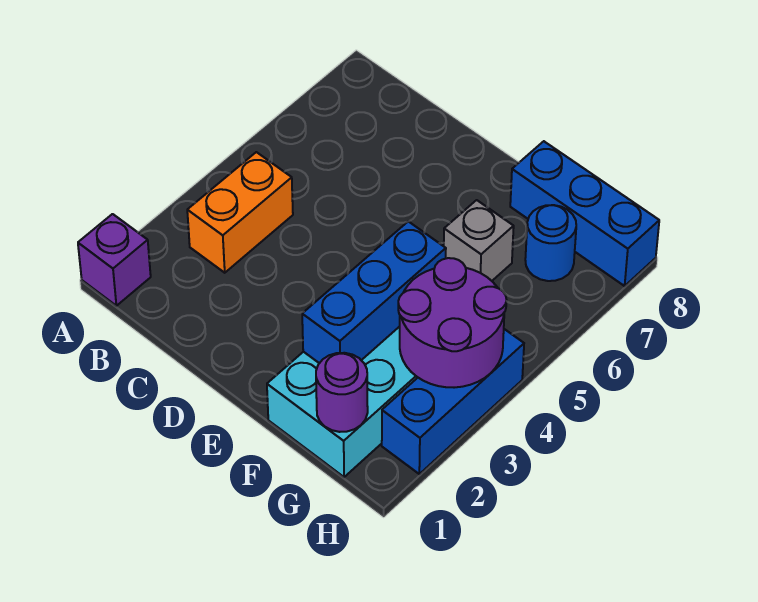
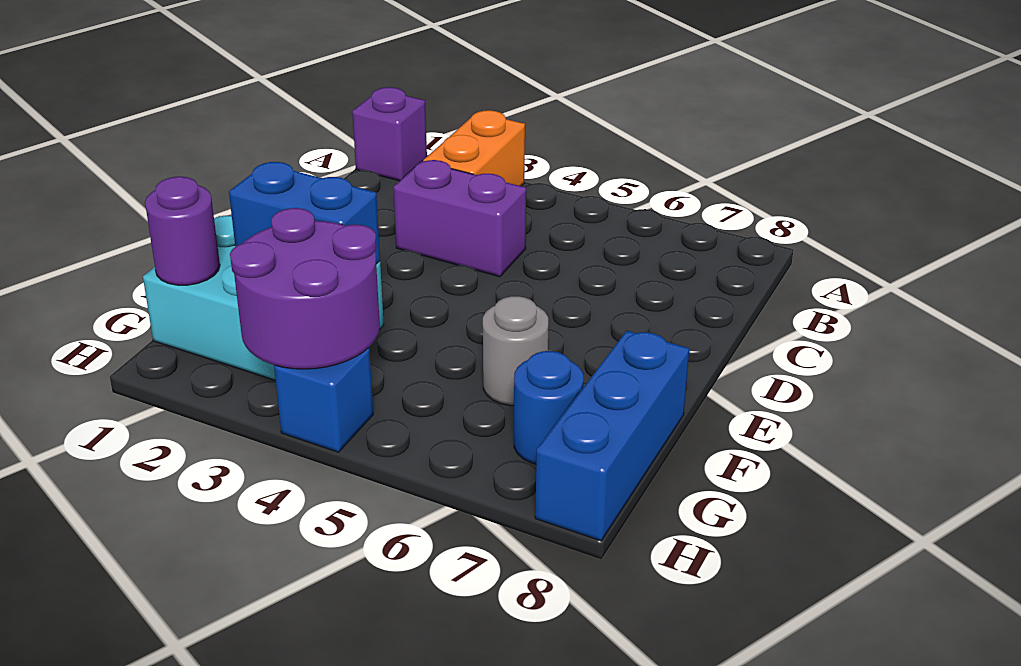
orange 1x2 brick [187,152,293,273] -> orange 1x2 brick turned to [423,110,525,186]
none -> purple 1x2 brick [393,160,526,277]
blue 1x3 brick [302,221,446,363] -> blue 1x2 brick [229,162,380,264]
grey 1x1 brick [444,200,514,281] -> grey 1x1 round brick [483,296,548,406]
blue 1x3 brick [382,329,524,474] -> blue 1x1 brick [274,348,373,452]

